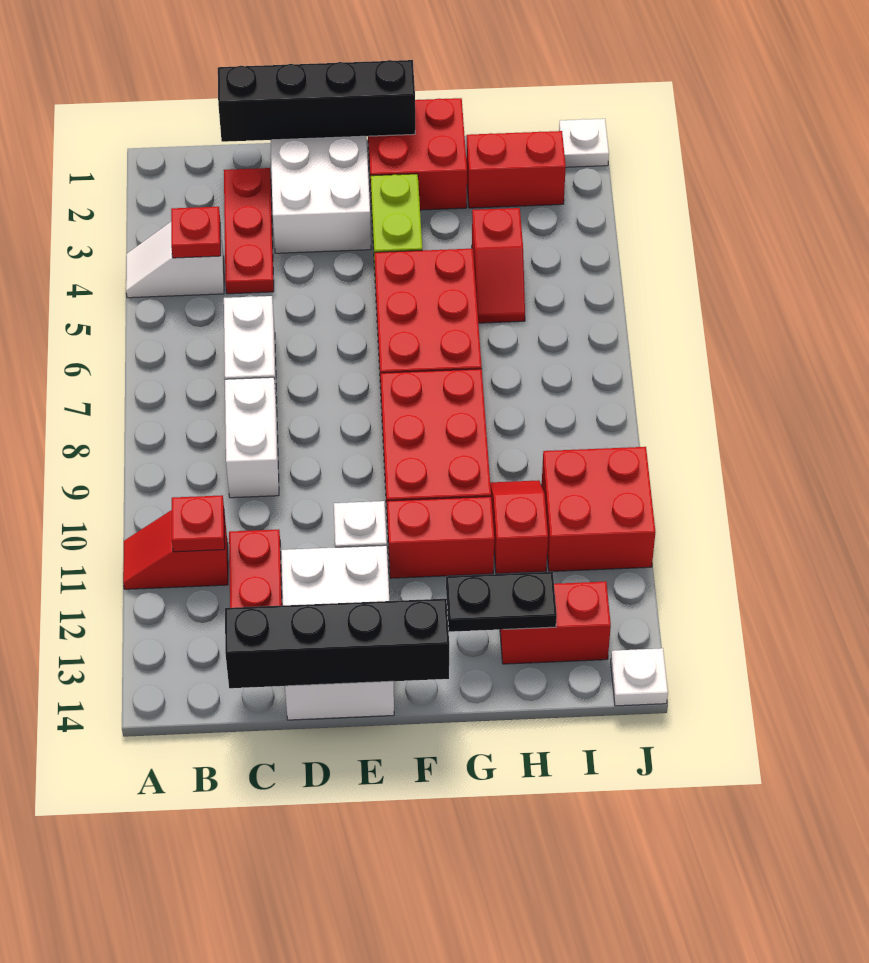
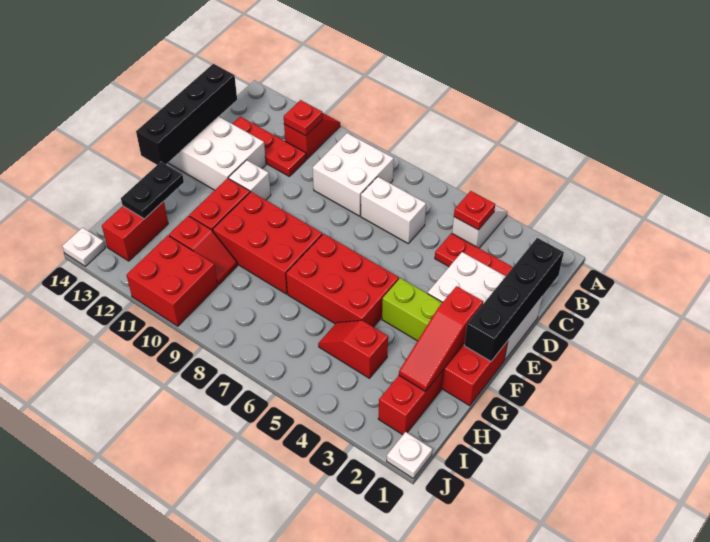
white 1x2 brick [225,377,279,498] -> white 2x2 brick [313,133,394,216]
none -> red 1x3 slope [399,286,483,392]

